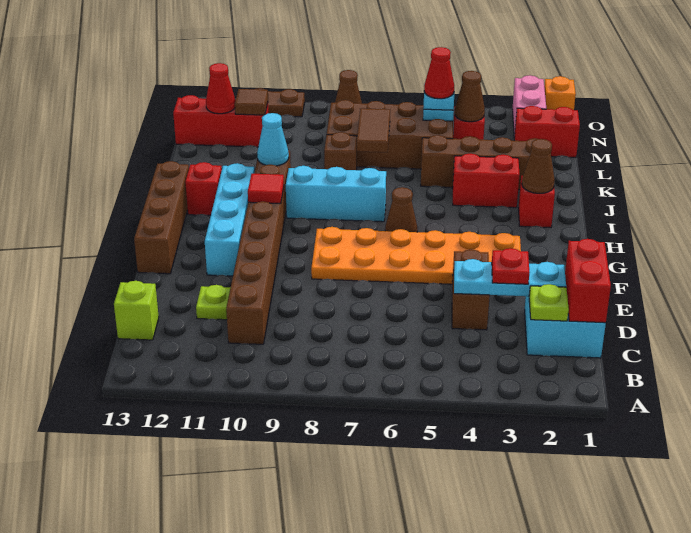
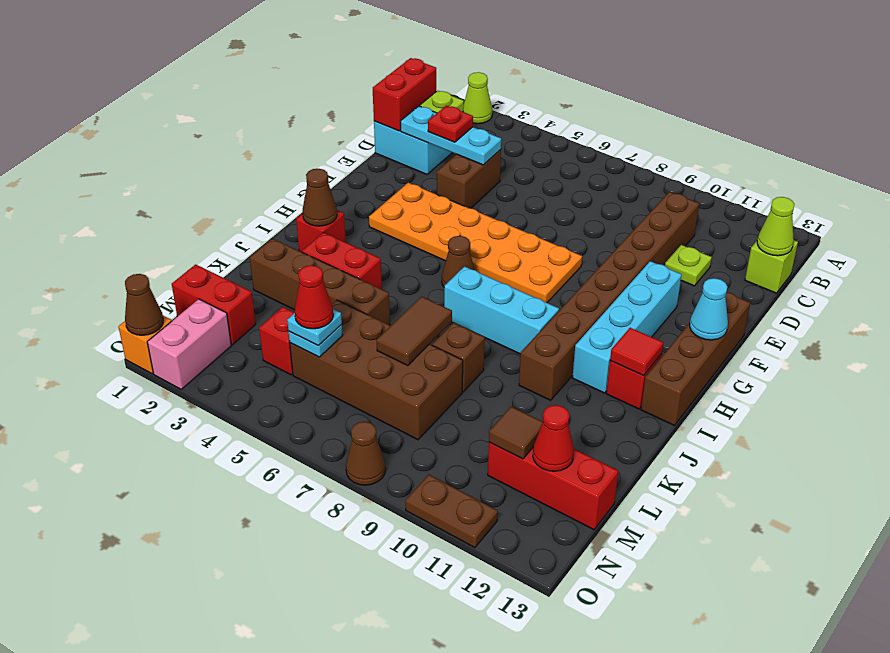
none -> lime 1x1 cone [463,72,492,124]
none -> lime 1x1 cone [757,197,794,256]
red 1x1 tile [248,174,284,204] -> red 1x1 tile moved to [610,328,663,376]
cyan 1x1 cone [257,113,289,166] -> cyan 1x1 cone moved to [690,278,728,340]
brown 1x1 cone [455,71,485,122] -> brown 1x1 cone moved to [125,274,163,335]

